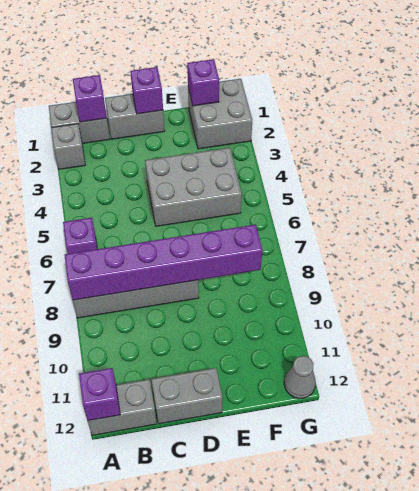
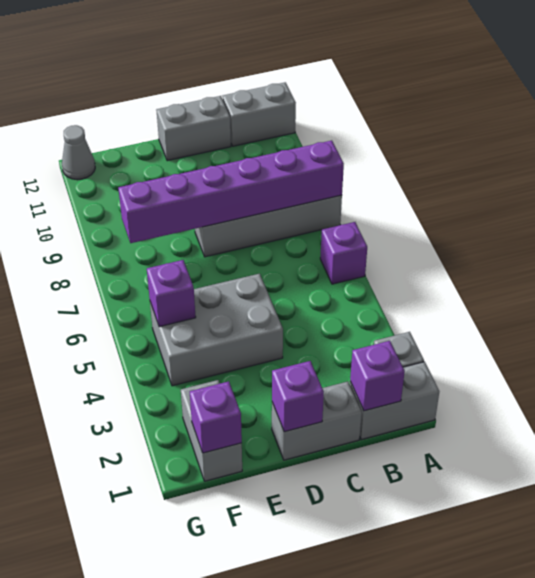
purple 1x1 brick [79,368,120,421] -> purple 1x1 brick moved to [147,260,196,327]
grey 2x2 brick [188,79,252,149] -> grey 1x2 brick [181,380,242,481]

